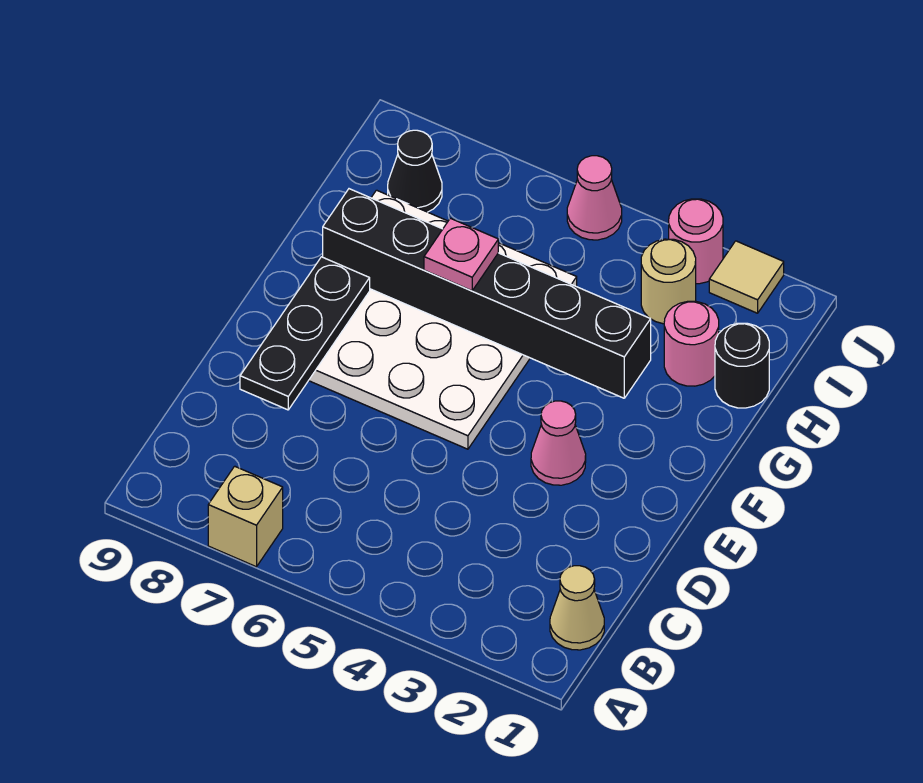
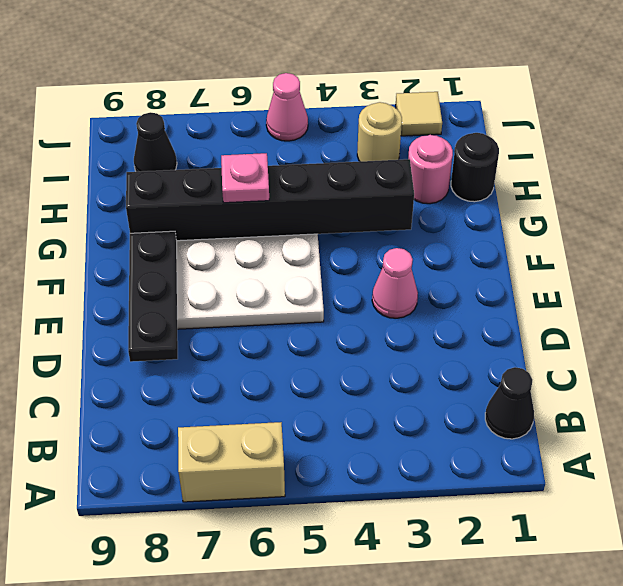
tan 1x1 brick [208,466,283,567] -> tan 1x2 brick [178,422,285,502]
tan 1x1 cone [550,566,604,650] -> black 1x1 cone [485,367,534,439]
pink 1x1 round brick [669,199,723,284] -> none

